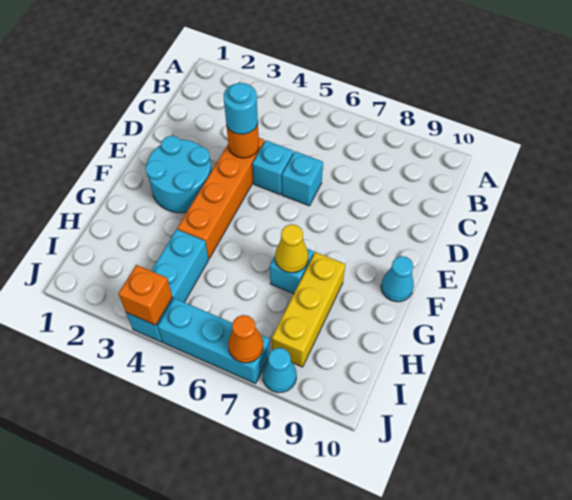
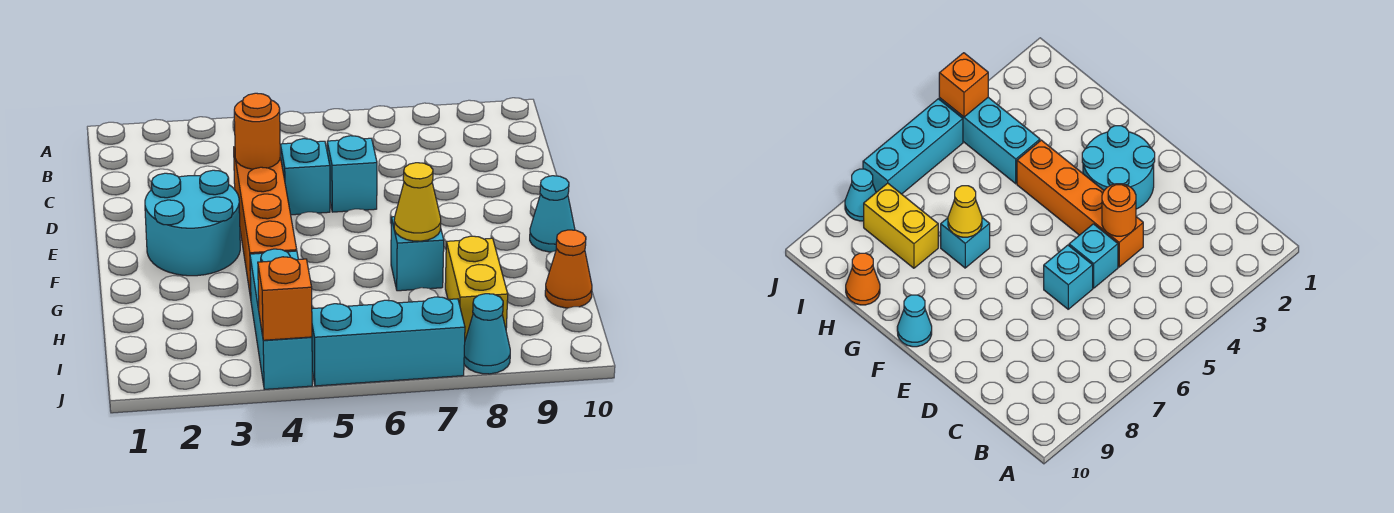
cyan 1x1 round brick [224,83,258,134] -> none
yellow 1x3 brick [272,252,345,367] -> yellow 1x2 brick [445,236,508,340]
orange 1x1 cone [228,315,263,363] -> orange 1x1 cone moved to [545,230,592,308]

